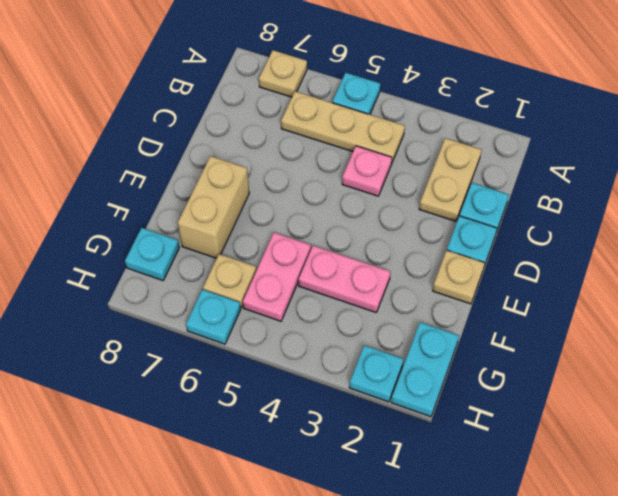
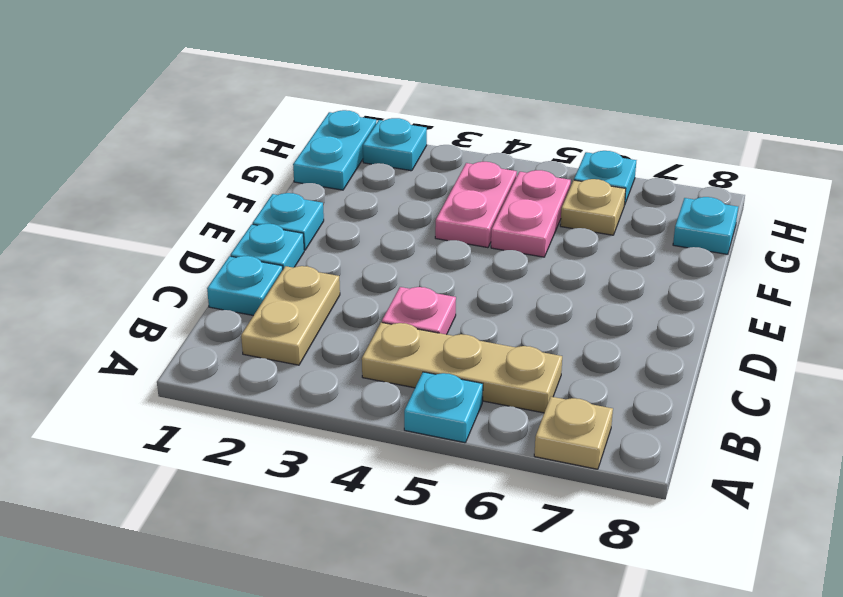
tan 1x1 plate [433,250,485,304] -> cyan 1x1 plate [252,193,324,250]
tan 1x2 brick [178,156,249,258] -> none
pink 1x2 plate [299,246,391,312] -> pink 1x2 plate turned to [435,162,517,248]

